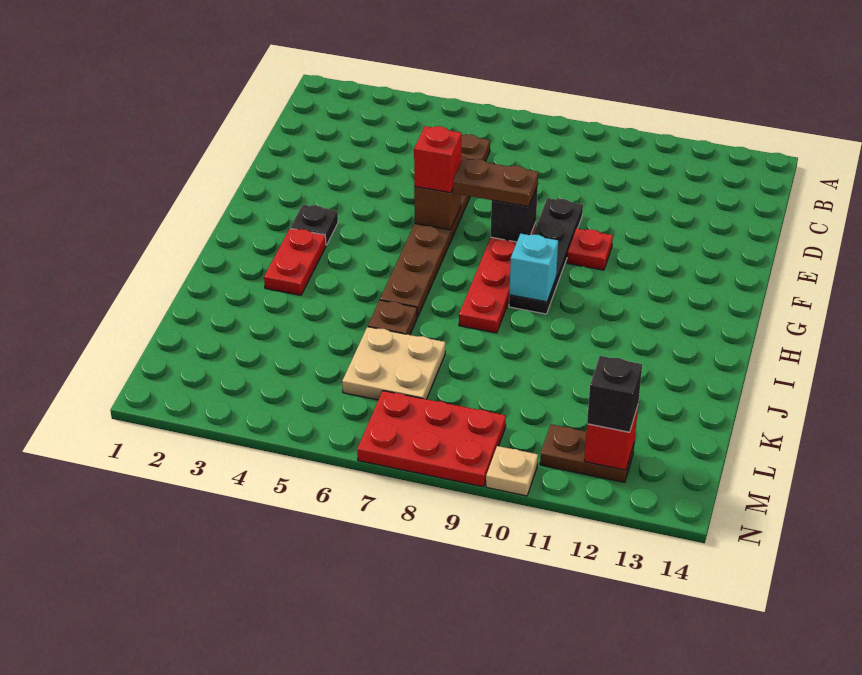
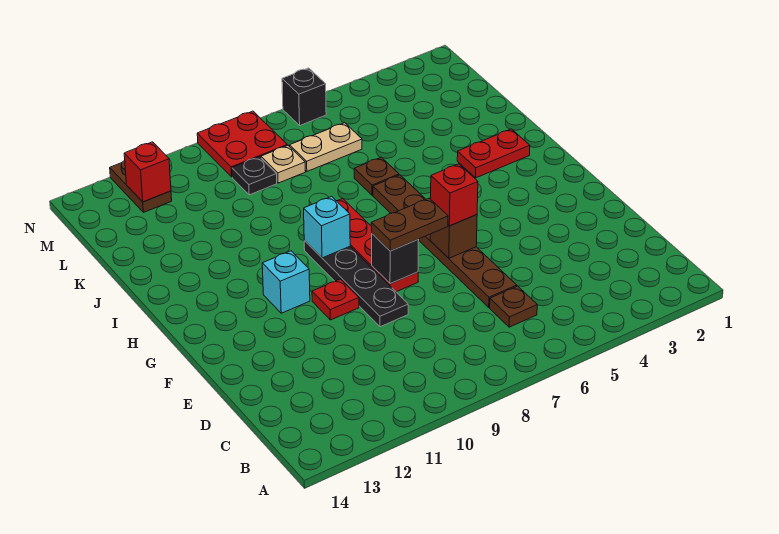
black 1x1 plate [290,205,338,245] -> black 1x1 plate moved to [232,157,277,195]
none -> cyan 1x1 brick [262,251,310,313]
red 1x2 plate [264,228,326,295] -> red 1x2 plate turned to [457,129,530,178]
tan 2x2 plate [342,327,445,400] -> tan 1x2 plate [290,123,362,171]
red 2x3 plate [357,391,506,487] -> red 2x2 plate [197,111,287,177]
brown 1x2 plate [540,424,634,482] -> brown 1x2 plate turned to [110,161,172,213]
black 1x1 brick [587,356,642,432] -> black 1x1 brick moved to [282,68,326,125]
tan 1x1 plate [486,446,538,496] -> tan 1x1 plate moved to [261,145,306,183]

